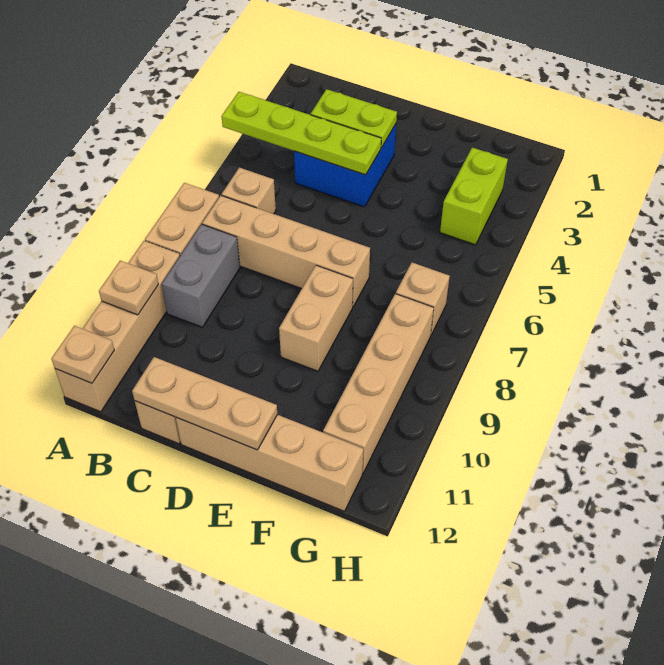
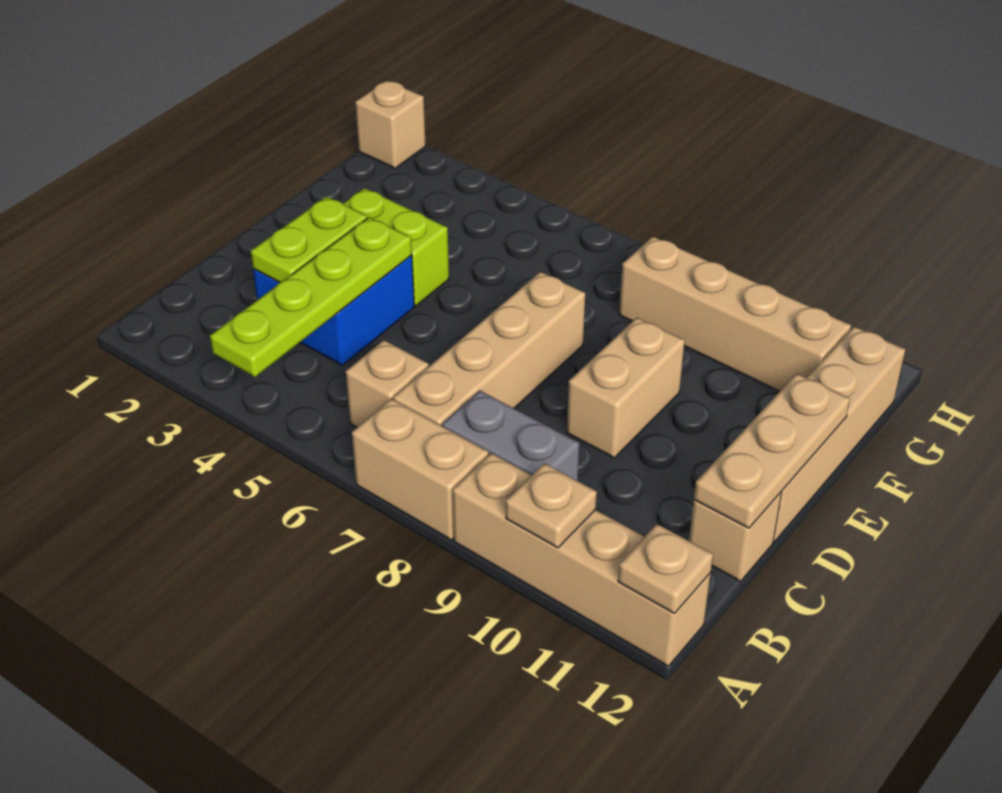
tan 1x2 brick [279,265,353,371] -> tan 1x2 brick turned to [567,318,685,458]
lime 1x2 brick [440,148,508,245] -> lime 1x2 brick moved to [343,188,449,306]
tan 1x1 brick [396,263,450,335] -> tan 1x1 brick moved to [355,80,426,168]

